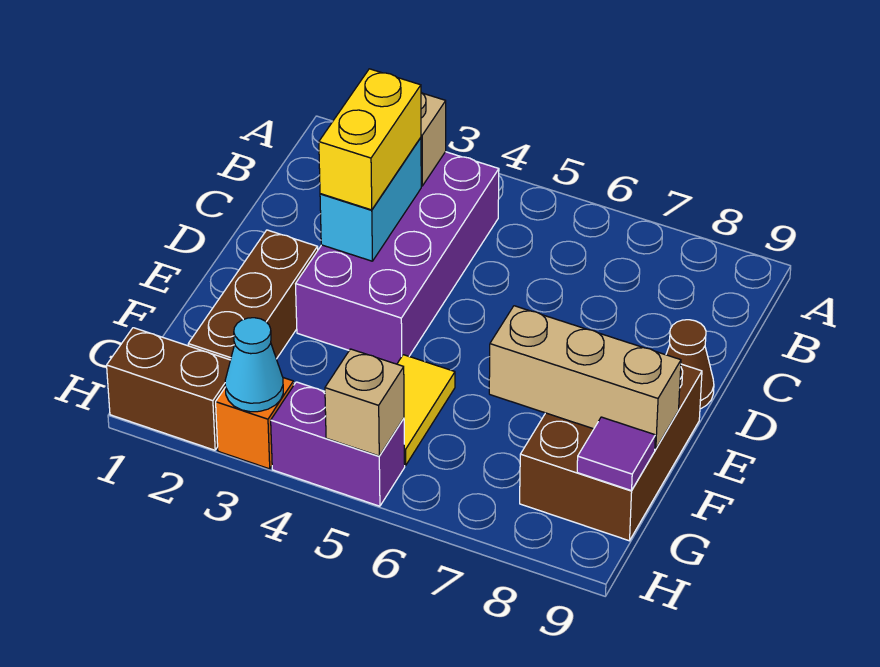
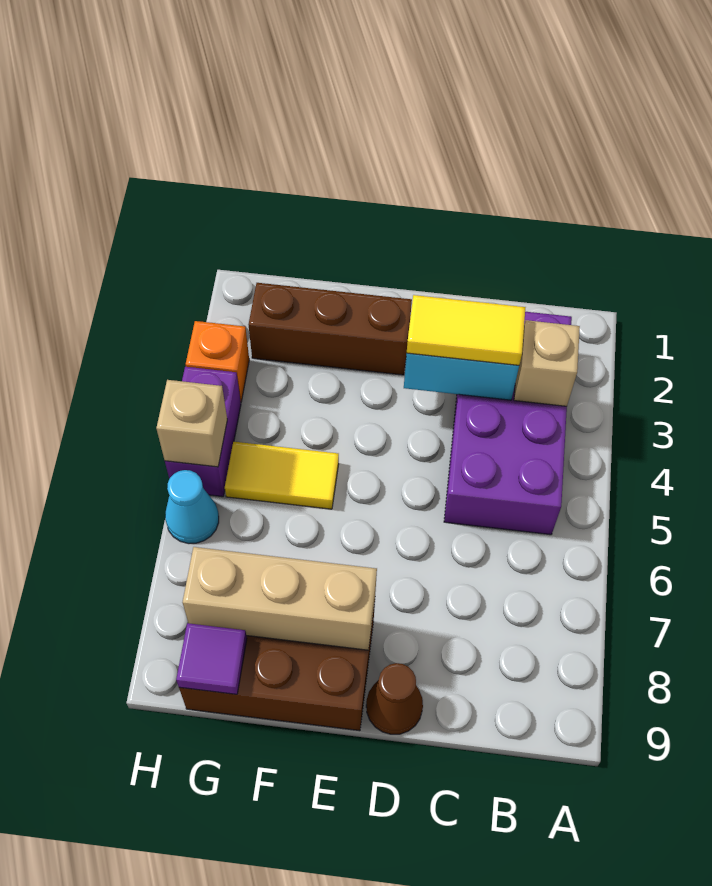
purple 2x4 brick [296,152,499,364] -> purple 2x4 brick turned to [444,312,572,535]
yellow 1x2 brick [319,69,421,210] -> yellow 1x2 tile [407,295,526,365]
tan 1x3 brick [489,306,681,449] -> tan 1x3 brick turned to [183,547,377,650]
brown 1x2 brick [107,328,230,450] -> none
cyan 1x1 cone [225,318,283,412] -> cyan 1x1 cone moved to [165,470,219,544]

